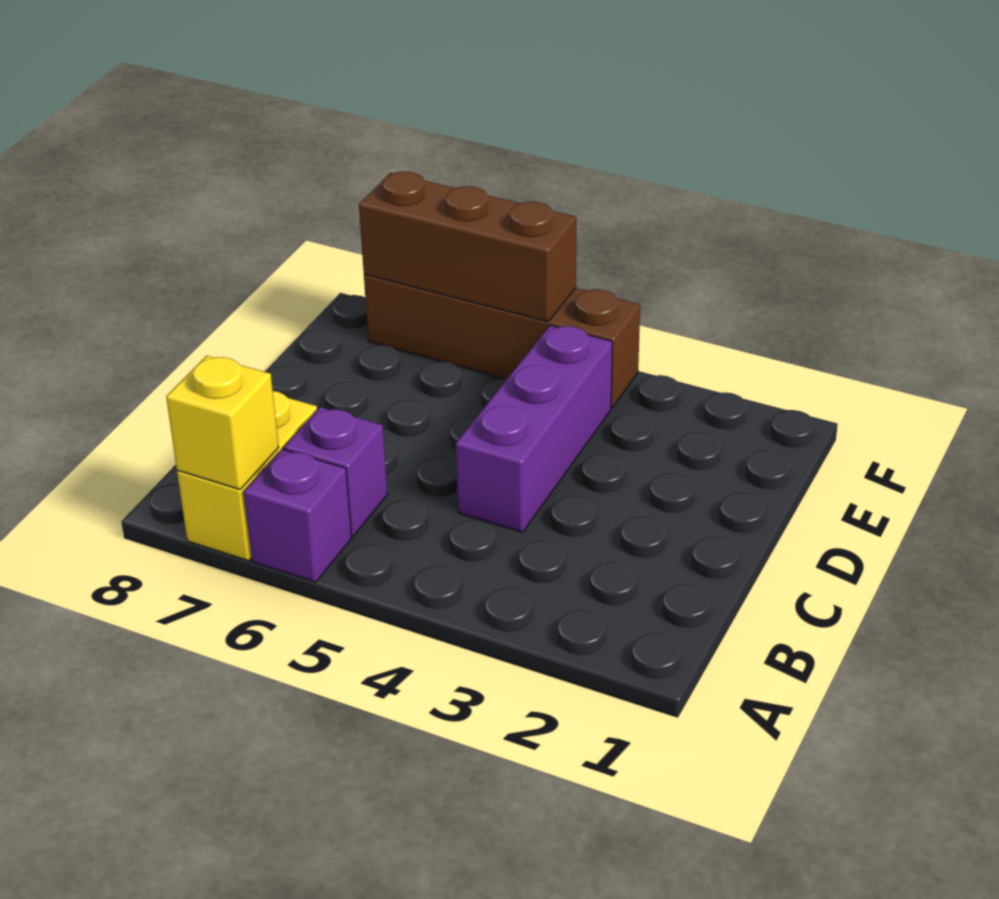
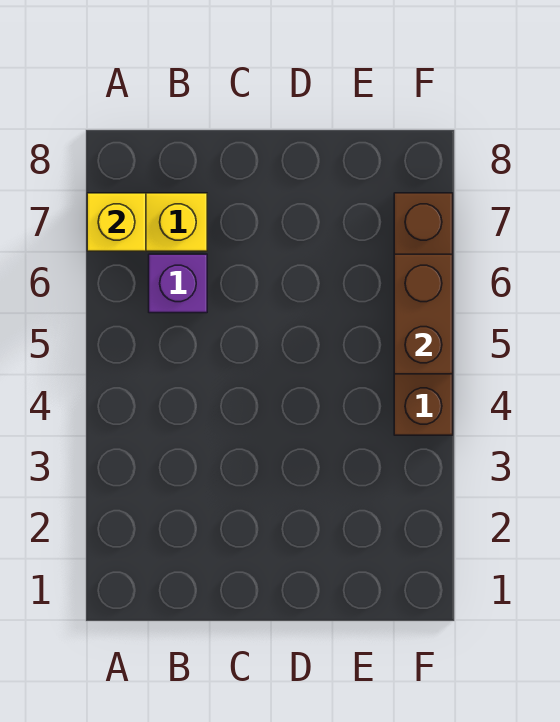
purple 1x1 brick [244,449,352,582] -> none
purple 1x3 brick [456,325,612,532] -> none
brown 1x3 brick [359,172,576,322] -> brown 1x2 brick [394,254,453,374]

